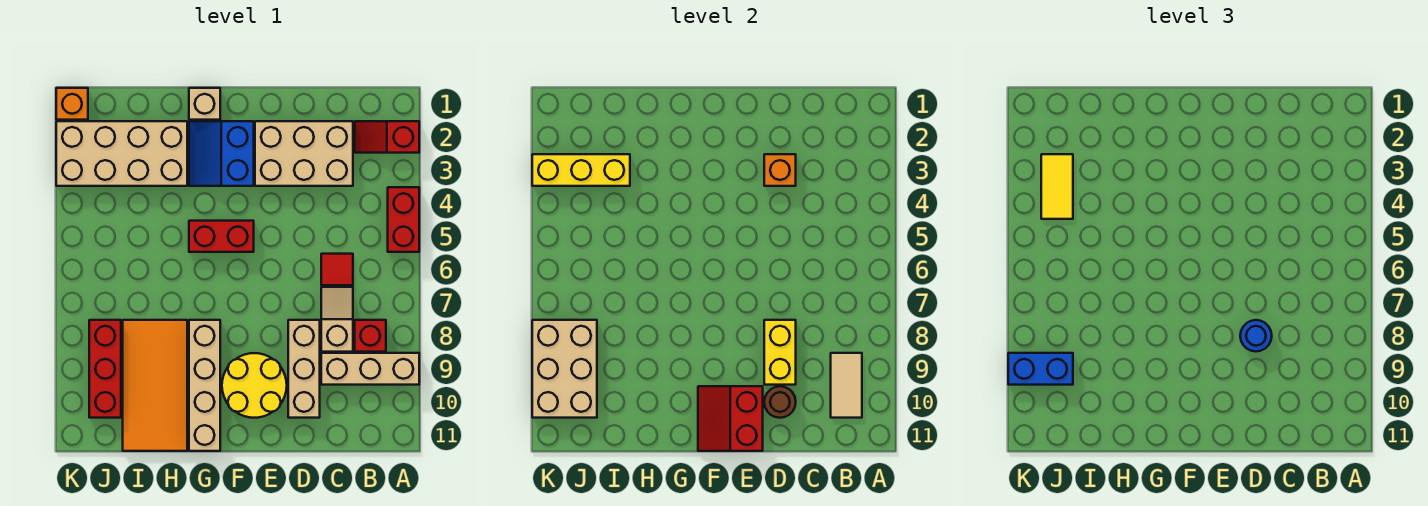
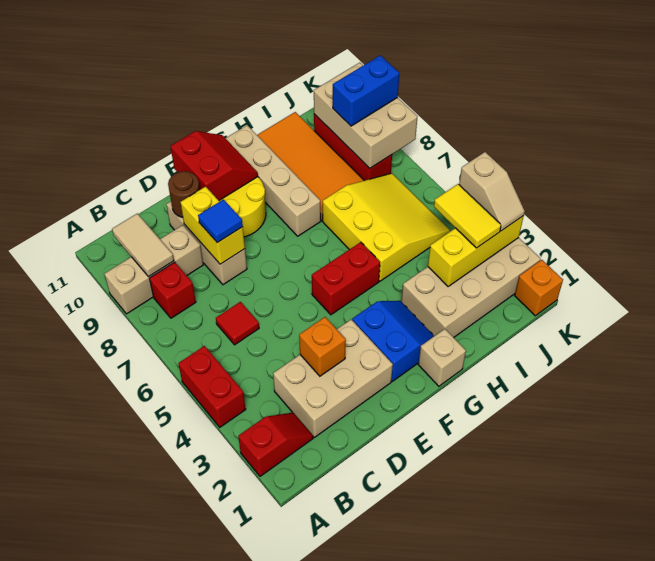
tan 1x2 slope [321,287,353,352] -> tan 1x2 slope moved to [459,152,525,231]
blue 1x1 round brick [1240,320,1272,351] -> blue 1x1 tile [198,200,243,243]
none -> yellow 3x3 slope [323,173,450,281]

